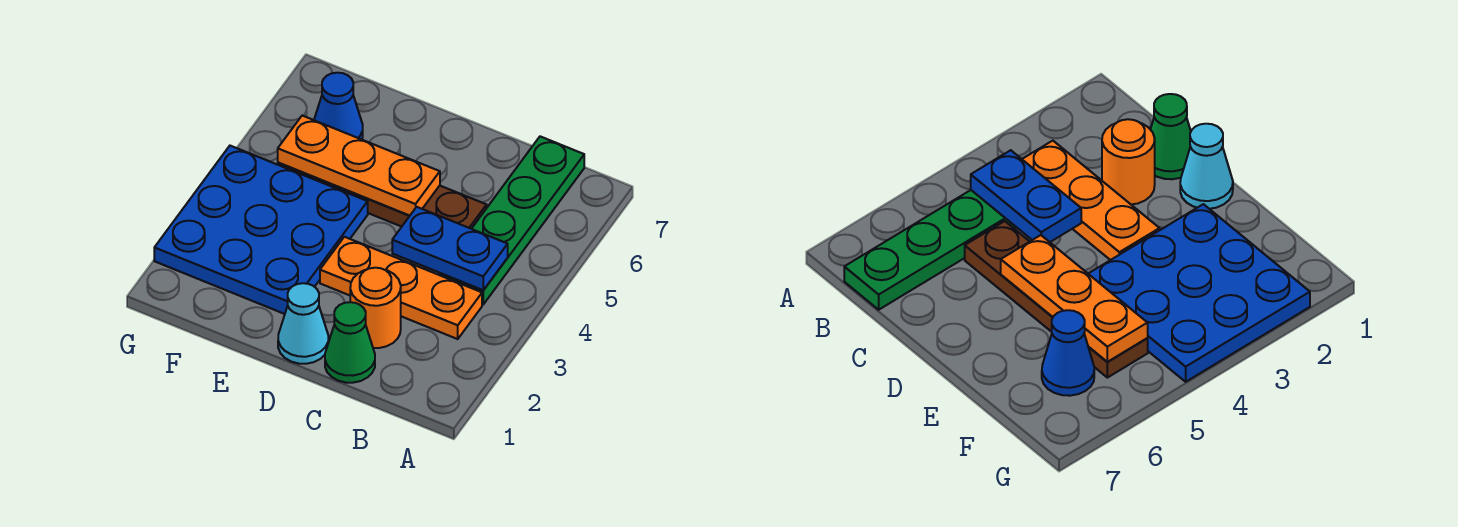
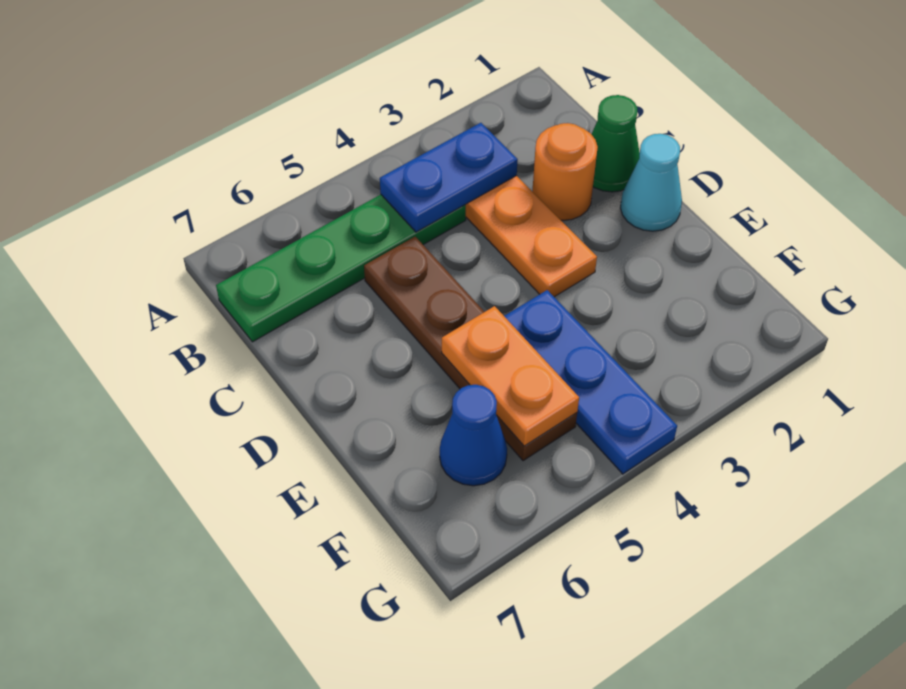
blue 1x2 plate [392,207,508,290] -> blue 1x2 plate turned to [380,123,518,232]
orange 1x3 plate [278,116,440,216] -> orange 1x2 plate [442,306,579,446]
blue 3x3 plate [154,146,368,314] -> blue 1x3 plate [504,290,677,474]

